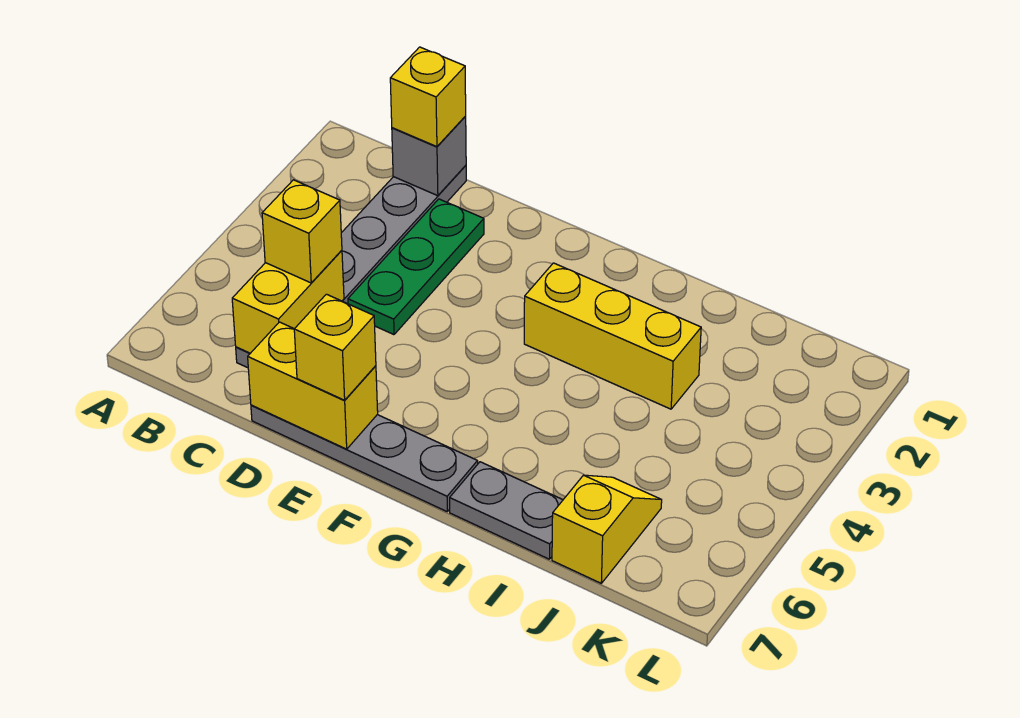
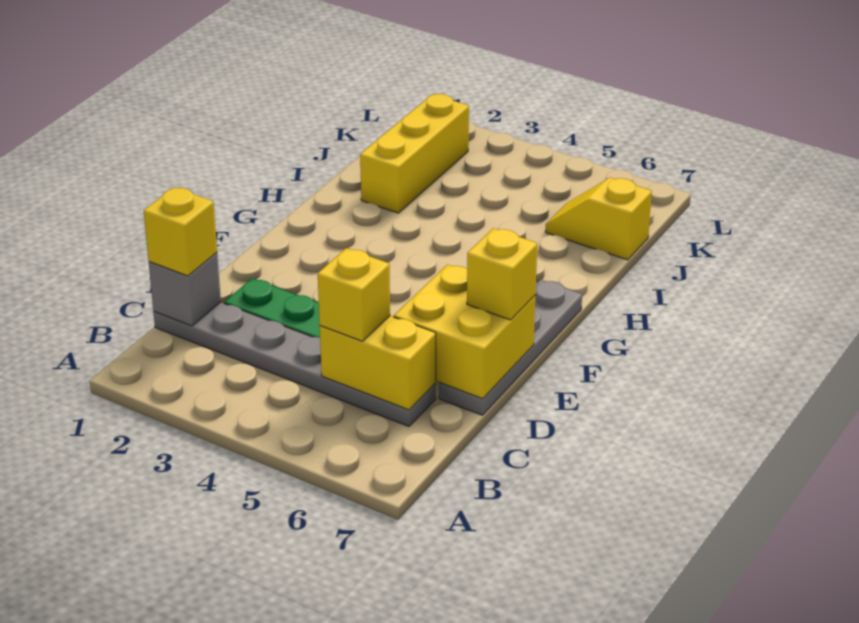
yellow 1x2 brick [248,322,378,449] -> yellow 2x2 brick [394,265,535,399]
yellow 1x3 brick [524,263,701,409] -> yellow 1x3 brick moved to [360,94,469,213]
grey 1x2 plate [450,462,563,559] -> none

